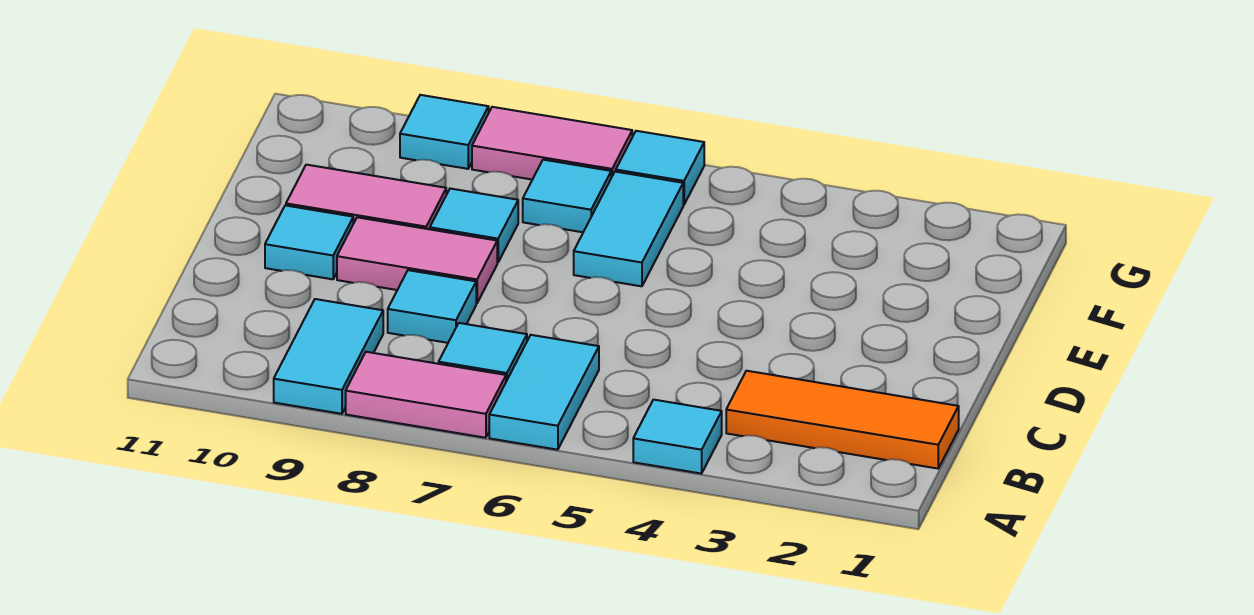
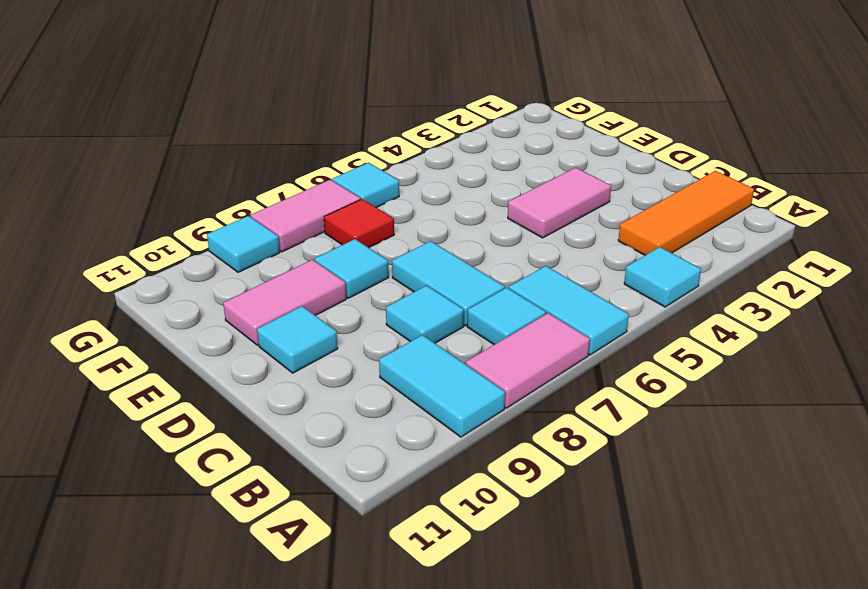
pink 1x2 tile [337,217,497,303] -> pink 1x2 tile moved to [508,168,611,238]
cyan 1x2 tile [574,172,683,286] -> cyan 1x2 tile moved to [392,241,505,326]
cyan 1x1 tile [523,160,611,232] -> red 1x1 tile [324,199,394,248]

